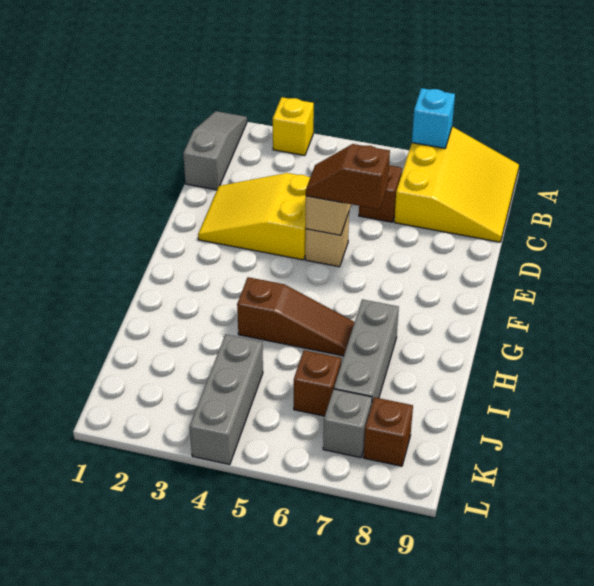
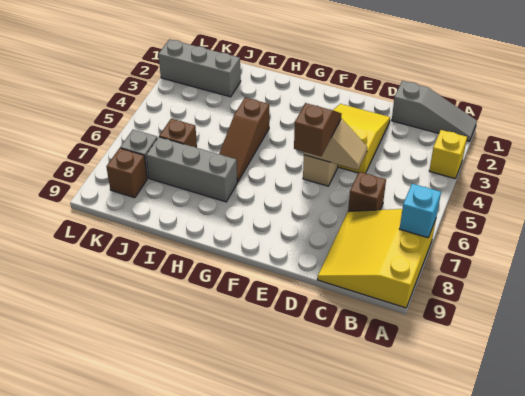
yellow 3x3 slope [394,127,519,242] -> yellow 3x3 slope turned to [317,209,436,308]
grey 1x3 brick [190,334,263,465] -> grey 1x3 brick moved to [158,39,241,97]

